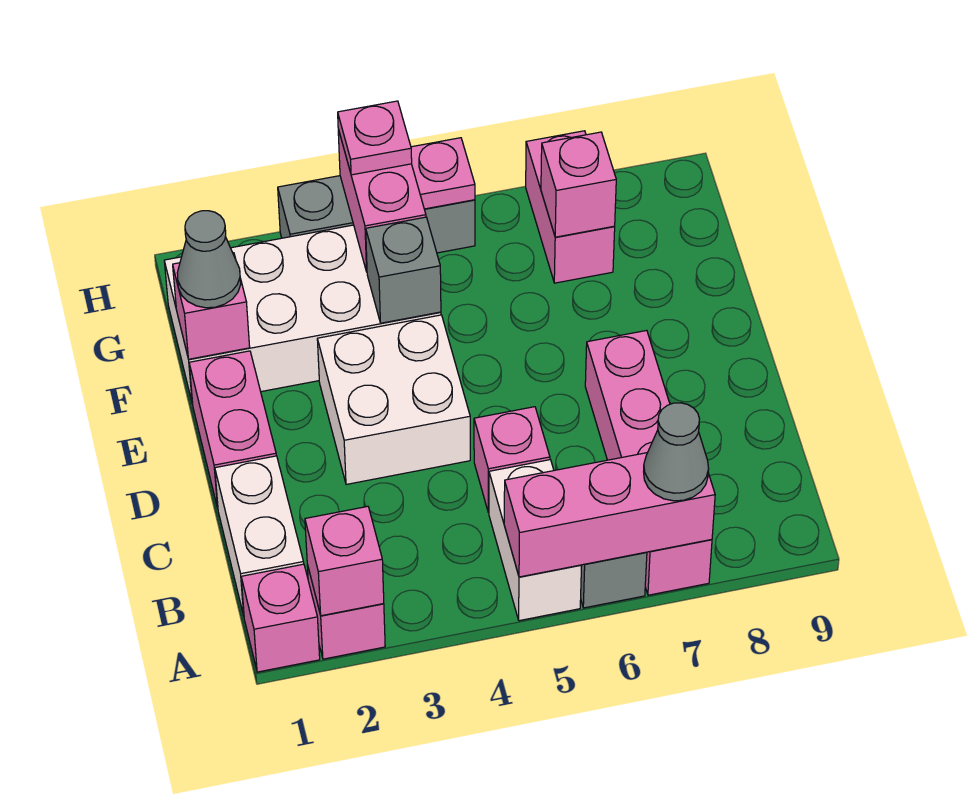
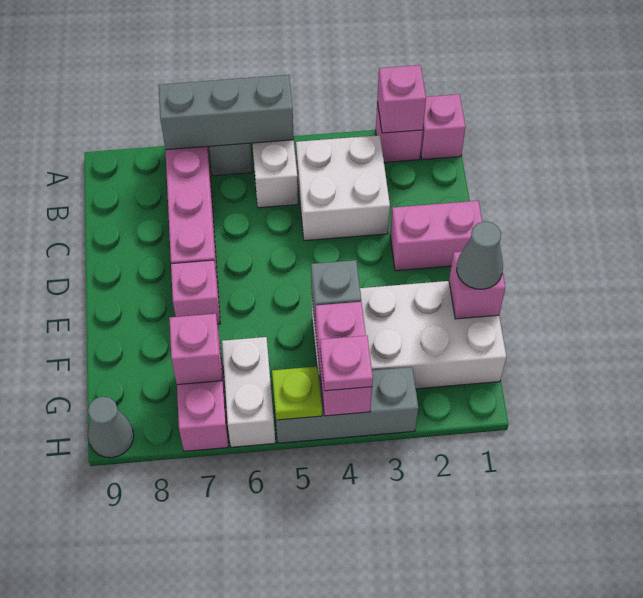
pink 1x3 brick [504,453,715,577] -> grey 1x3 brick [159,75,294,150]
grey 1x1 cone [644,403,709,501] -> grey 1x1 cone moved to [88,396,134,458]
white 1x2 brick [215,456,304,615] -> white 1x2 brick moved to [222,337,275,447]
pink 1x1 brick [474,407,550,513] -> pink 1x1 brick moved to [171,260,220,324]
pink 1x2 brick [189,351,276,508] -> pink 1x2 brick turned to [390,201,482,271]
white 2x2 brick [317,315,470,484] -> white 2x2 brick moved to [296,135,390,241]
pink 1x1 plate [411,138,475,209] -> lime 1x1 plate [272,367,322,420]

